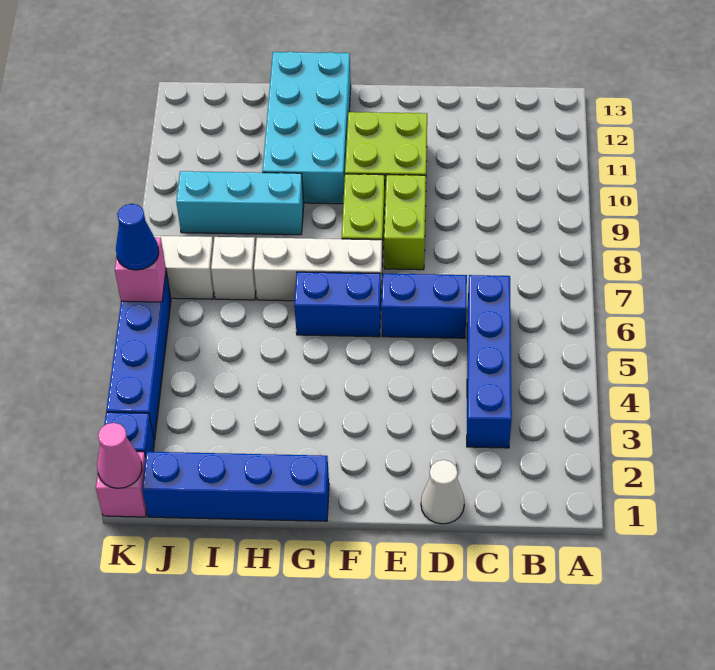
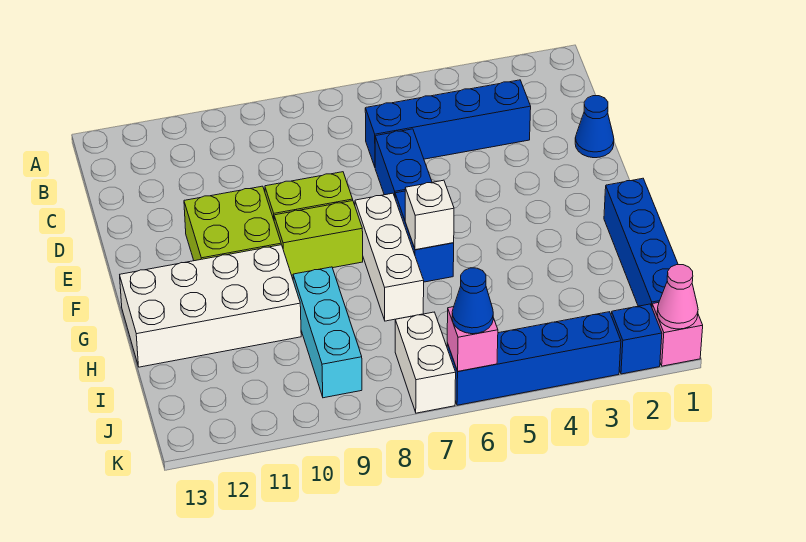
white 1x1 cone [421,460,464,524] -> blue 1x1 cone [575,96,614,158]
cyan 2x4 brick [262,52,351,204] -> white 2x4 brick [120,245,301,367]
white 1x1 brick [211,237,256,300] -> white 1x1 brick moved to [405,180,454,250]

